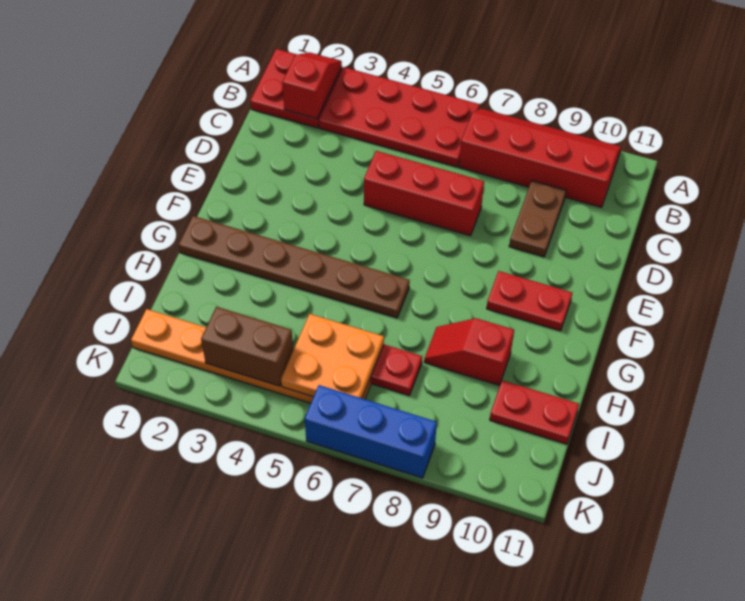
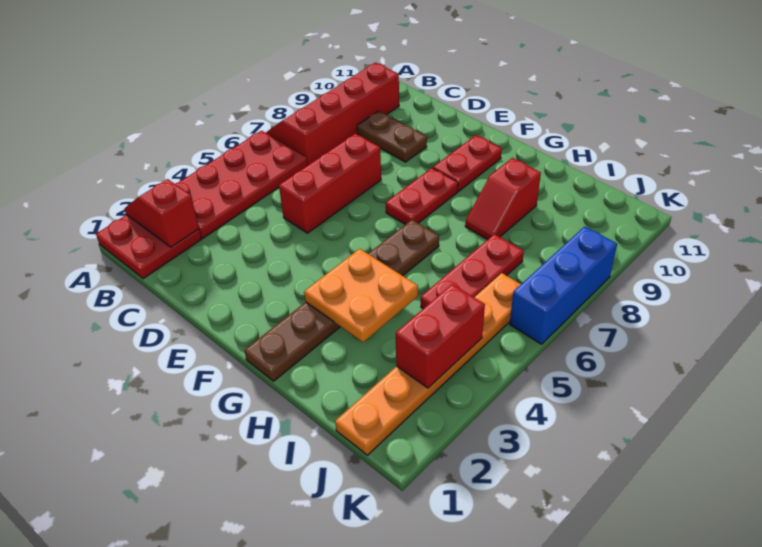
orange 2x2 plate [281,314,384,398] -> orange 2x2 plate moved to [304,249,418,342]
red 1x2 plate [490,380,579,444] -> red 1x2 plate moved to [386,168,458,225]
brown 1x2 brick [201,307,293,386] -> red 1x2 brick [396,284,485,388]

